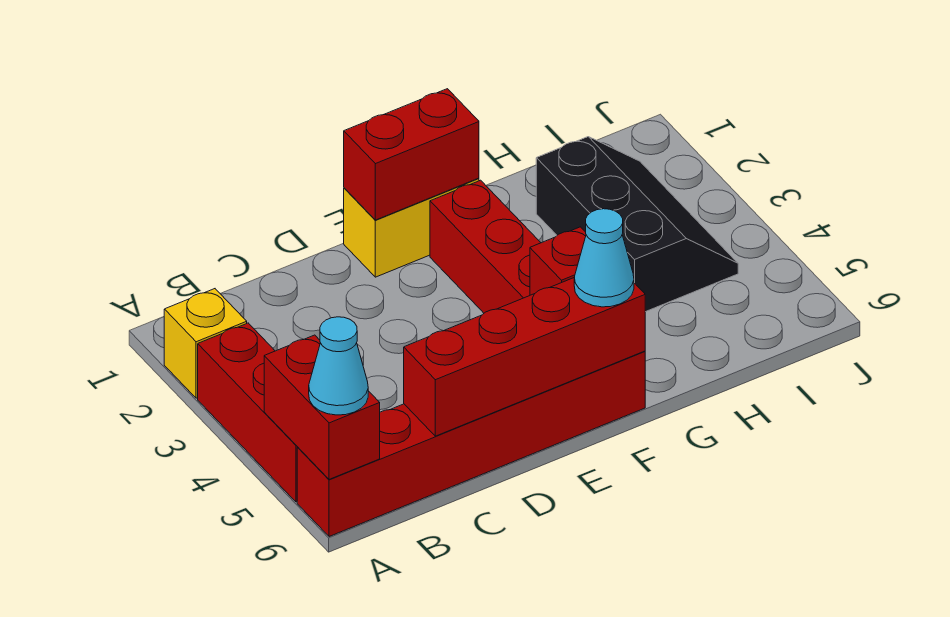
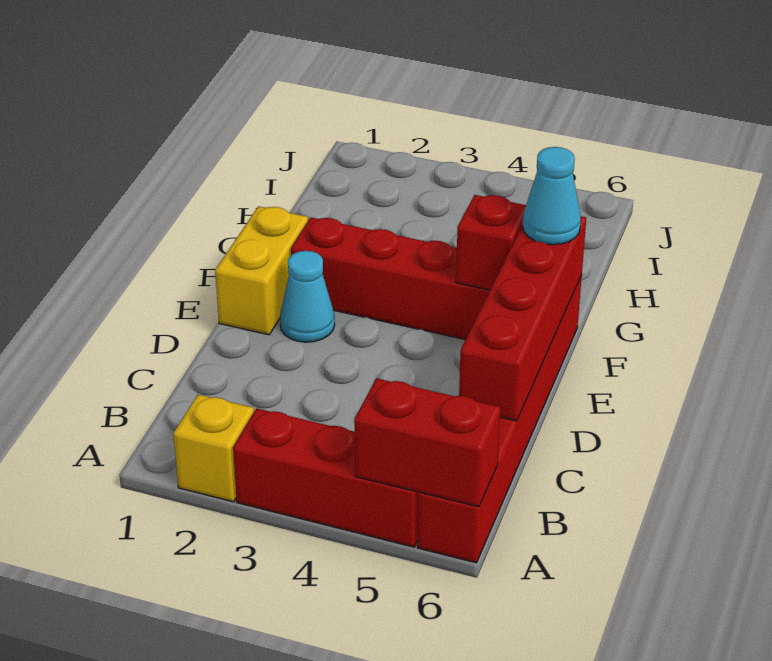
cyan 1x1 cone [309,317,368,415] -> cyan 1x1 cone moved to [280,251,335,342]
red 1x2 brick [344,89,479,220] -> none
black 2x3 slope [536,137,738,312] -> none

